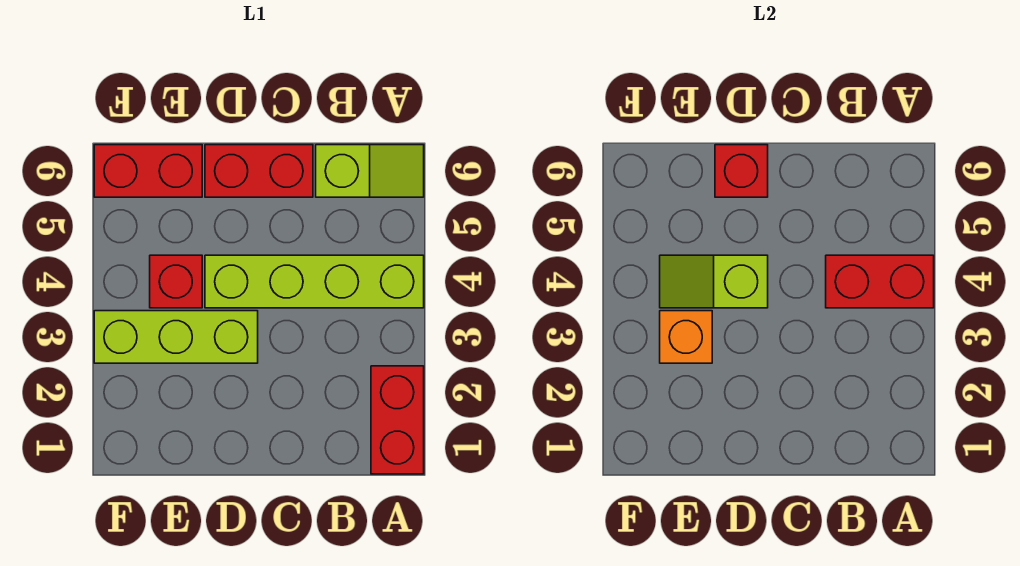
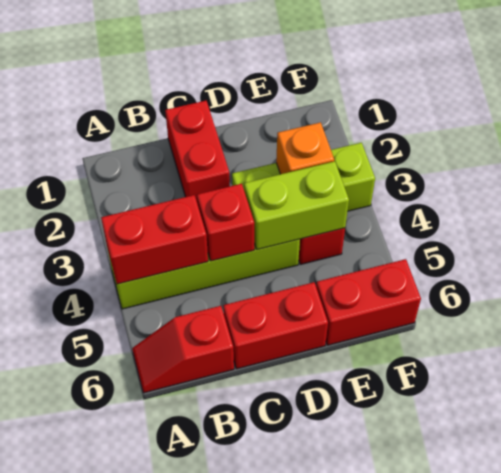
red 1x2 brick [371,366,424,474] -> red 1x2 brick moved to [165,101,230,204]
lime 1x2 slope [316,145,424,197] -> red 1x2 slope [132,306,234,393]
lime 1x2 slope [660,255,768,308] -> lime 1x2 brick [244,161,349,250]
red 1x1 brick [715,145,768,197] -> red 1x1 brick moved to [197,184,254,261]

